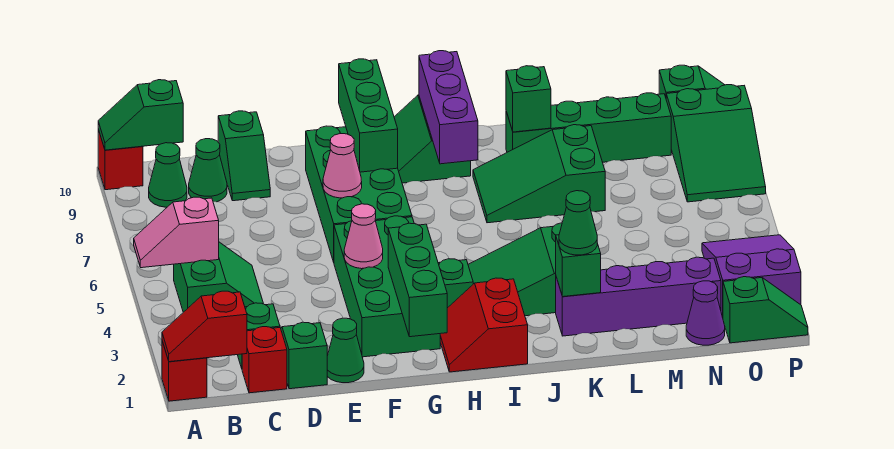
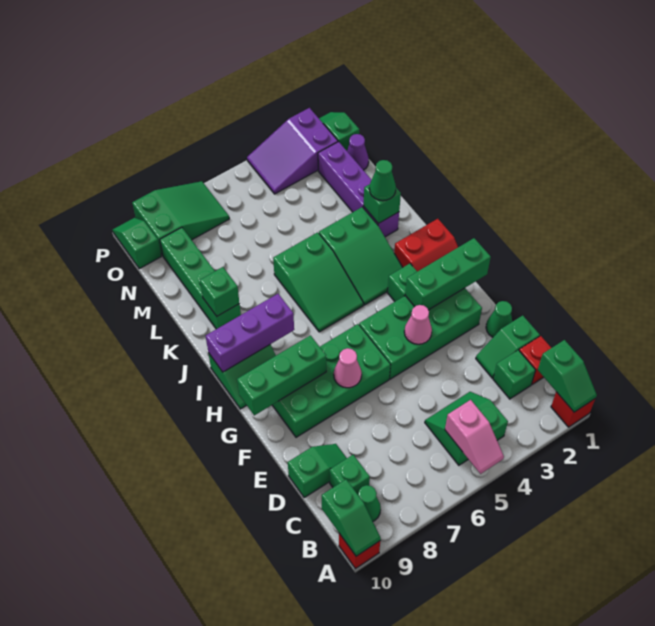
red 1x2 slope [162,291,247,362] -> green 1x2 slope [538,340,597,412]
green 1x1 cone [189,139,227,202] -> green 1x1 brick [330,455,370,494]
green 2x3 slope [473,125,605,223] -> green 2x3 slope moved to [273,232,363,332]

